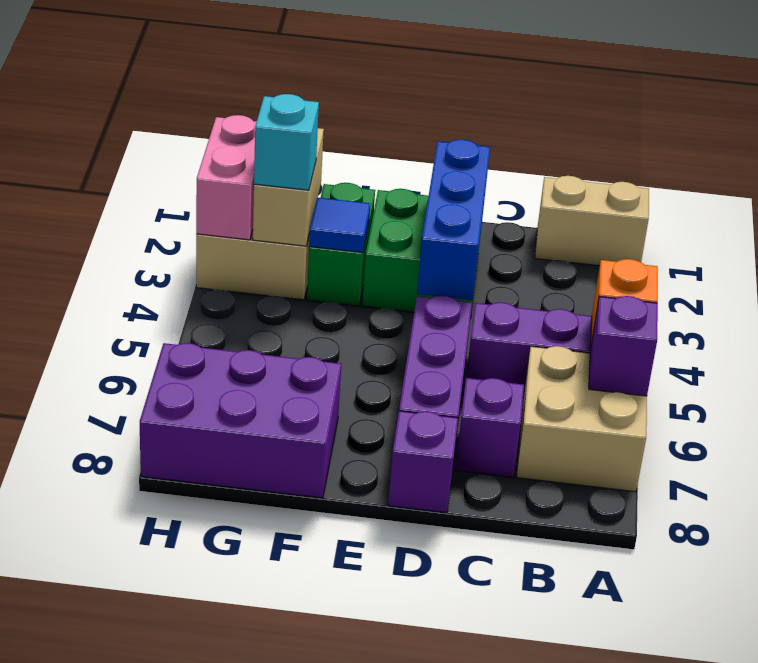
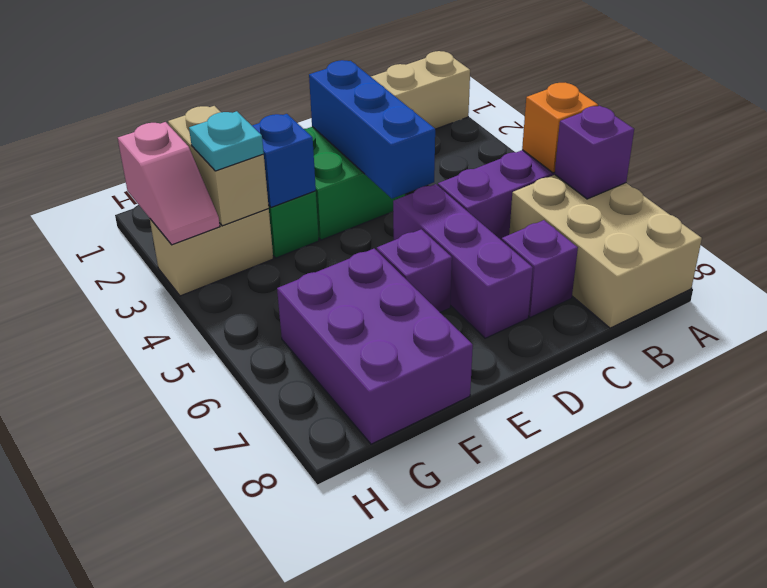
tan 2x2 brick [517,346,647,492] -> tan 2x3 brick [509,175,702,328]
purple 1x1 brick [388,411,458,513] -> purple 1x1 brick moved to [377,229,452,312]
blue 1x1 tile [309,197,370,253] -> blue 1x1 brick [252,114,316,207]
purple 2x3 brick [140,343,341,498] -> purple 2x3 brick turned to [277,249,473,444]
cyan 1x1 brick [254,94,319,190] -> cyan 1x1 plate [189,111,264,171]
pink 1x2 brick [196,115,257,240] -> pink 1x2 slope [118,122,220,245]

